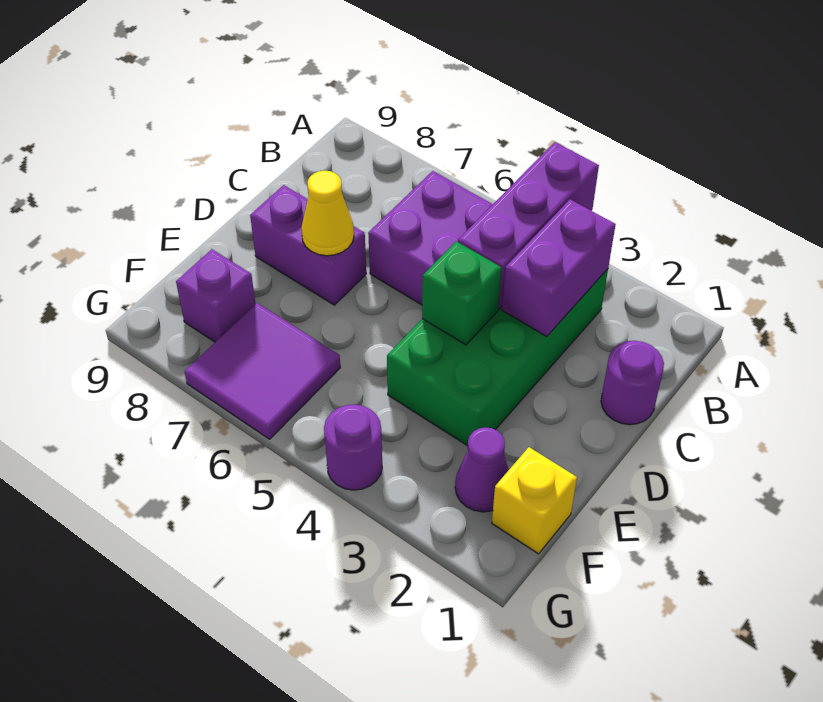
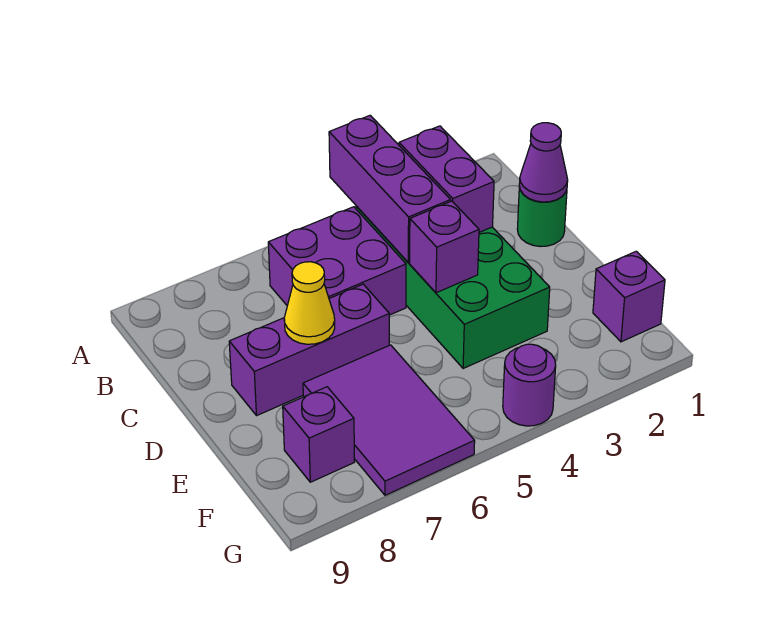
purple 1x1 round brick [601,341,664,425] -> green 1x1 round brick [517,186,567,247]
green 1x1 brick [422,241,501,345] -> purple 1x1 brick [410,201,479,293]
purple 1x2 brick [250,185,366,305] -> purple 1x3 brick [229,284,389,416]
yellow 1x1 brick [492,447,577,554] -> purple 1x1 brick [593,251,665,342]
purple 1x1 cone [455,427,509,512] -> purple 1x1 cone moved to [519,123,568,202]
purple 2x2 tile [185,303,340,439] -> purple 2x3 tile [303,345,475,495]

